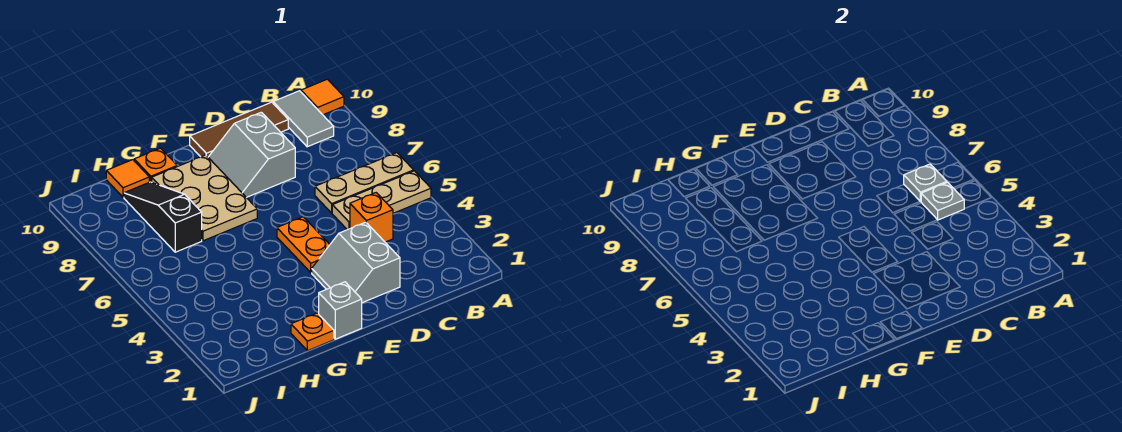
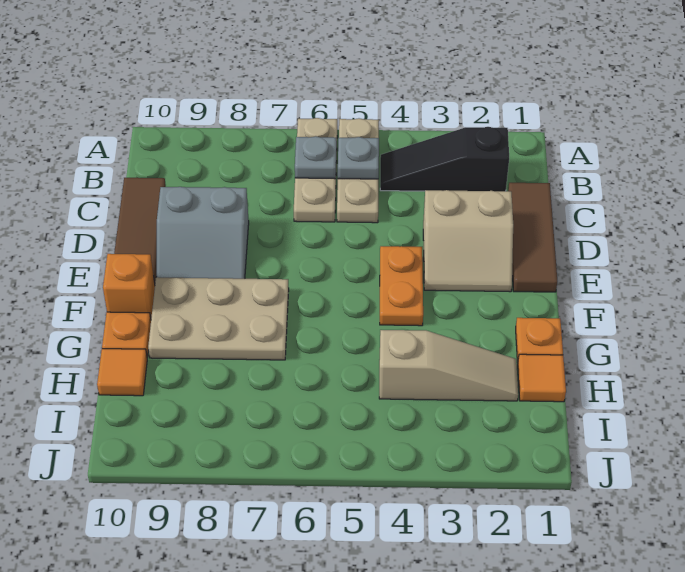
orange 1x1 tile [301,79,344,115] -> orange 1x1 tile moved to [518,354,566,402]
grey 1x2 tile [273,91,334,147] -> none
none -> brown 1x3 tile [508,183,557,292]
orange 1x1 brick [350,193,393,242] -> orange 1x1 brick moved to [103,254,155,317]
grey 2x2 slope [312,222,400,303] -> tan 2x2 slope [423,190,513,292]
orange 1x2 plate [277,217,330,273] -> orange 1x2 plate turned to [380,246,423,326]
grey 1x1 brick [319,282,362,339] -> none
none -> tan 1x3 slope [379,330,518,401]
black 1x3 slope [124,182,202,252] -> black 1x3 slope moved to [380,127,509,191]

